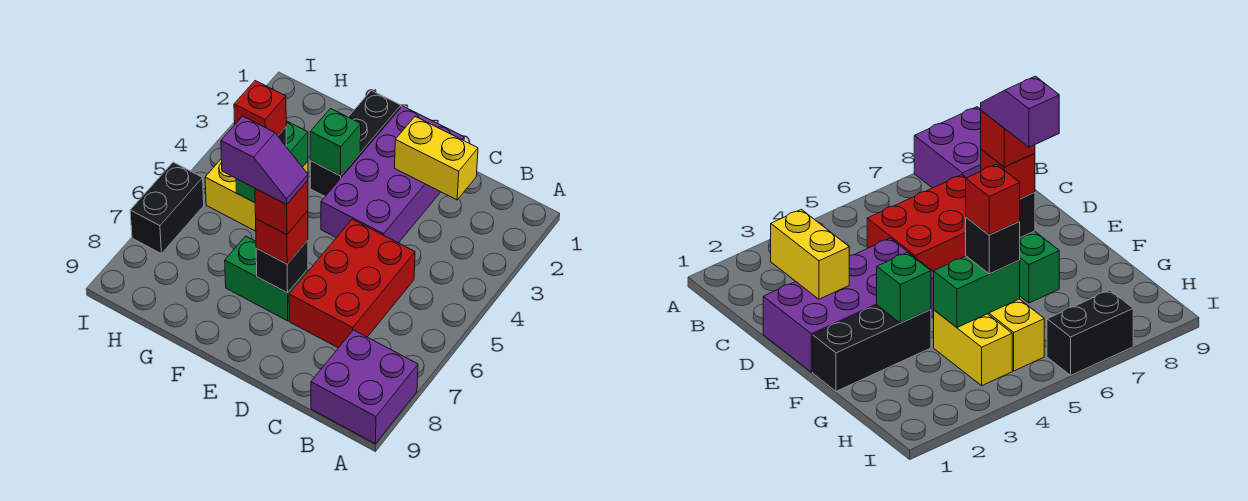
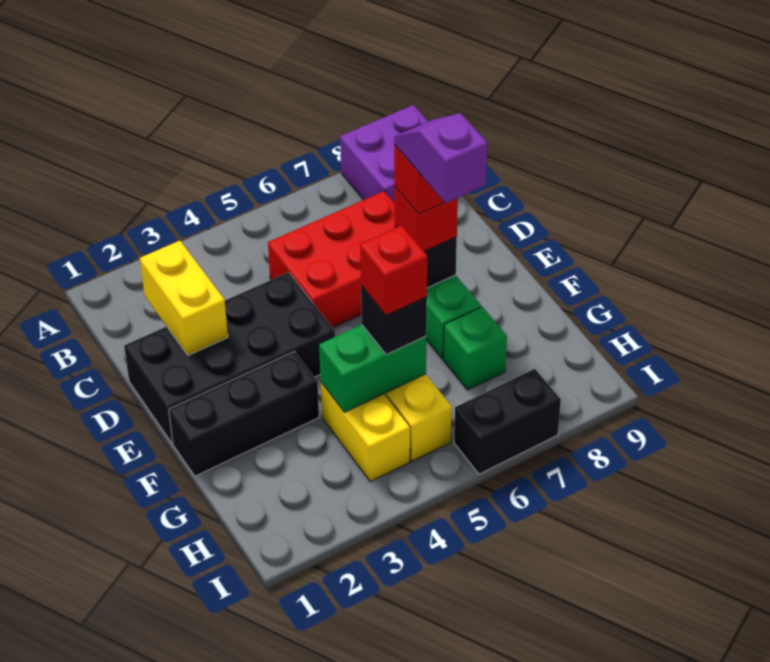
purple 2x4 brick [321,106,464,243] -> black 2x4 brick [124,272,335,443]
green 1x1 brick [310,109,361,176] -> green 1x1 brick moved to [443,307,507,390]

